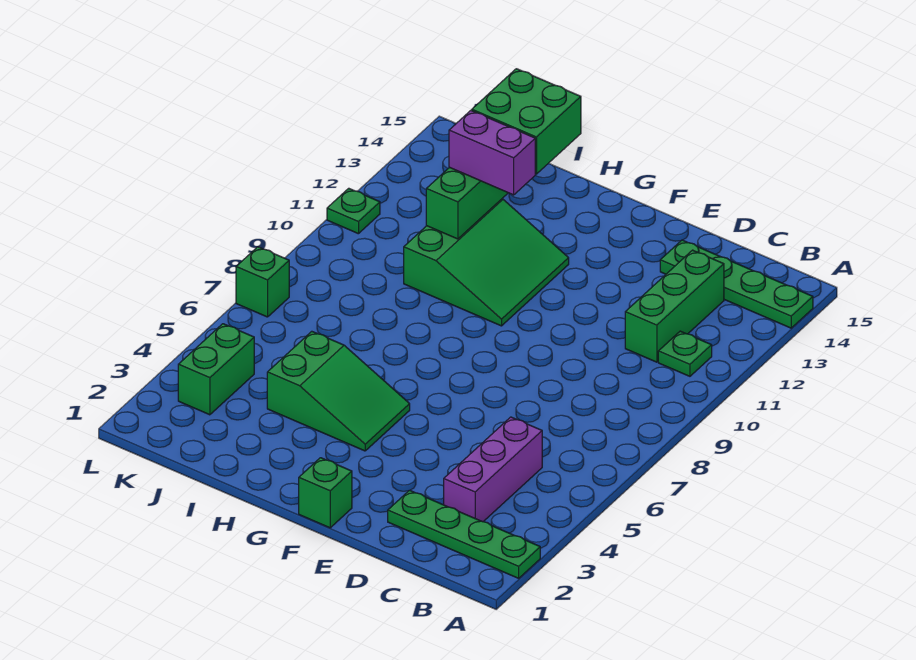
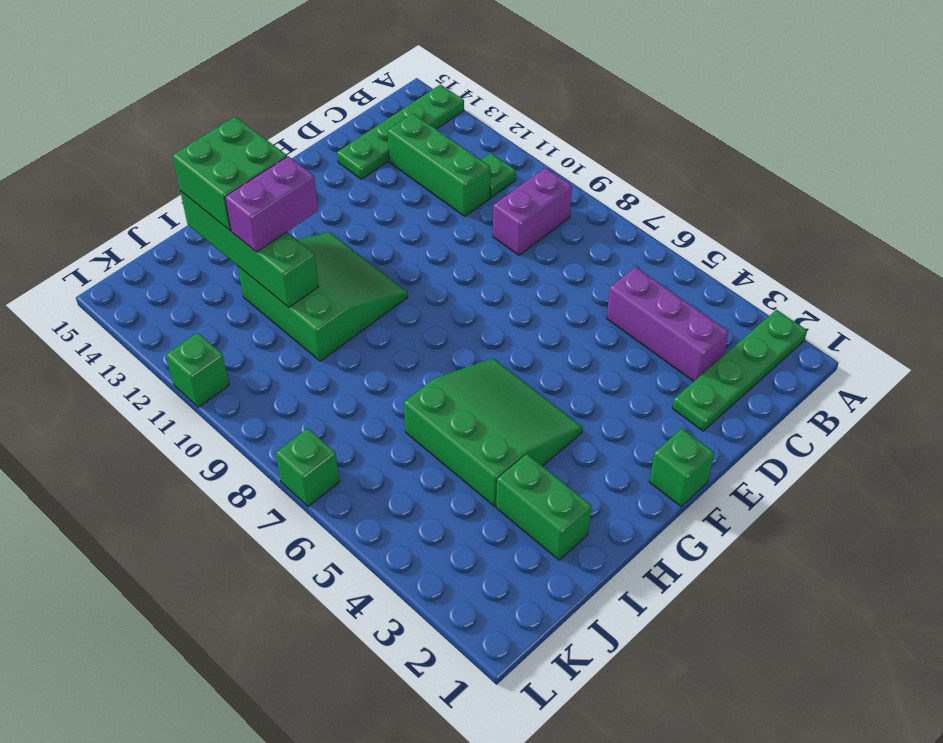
none -> purple 1x2 brick [493,168,572,255]
green 2x3 slope [267,331,410,451] -> green 3x3 slope [404,358,583,506]
green 1x2 brick [178,324,254,415] -> green 1x2 brick moved to [496,454,591,560]
green 1x1 plate [327,188,380,234] -> green 1x1 brick [166,333,229,407]

